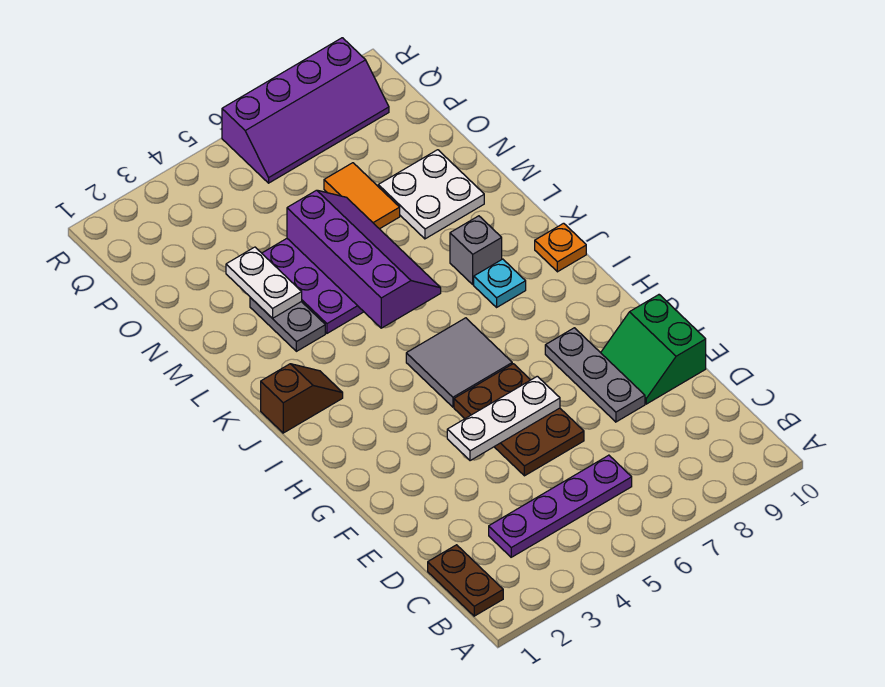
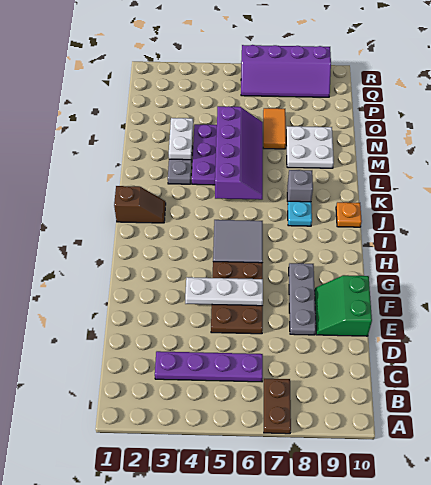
brown 1x2 plate [428,545,503,616] -> brown 1x2 plate moved to [264,379,291,434]

